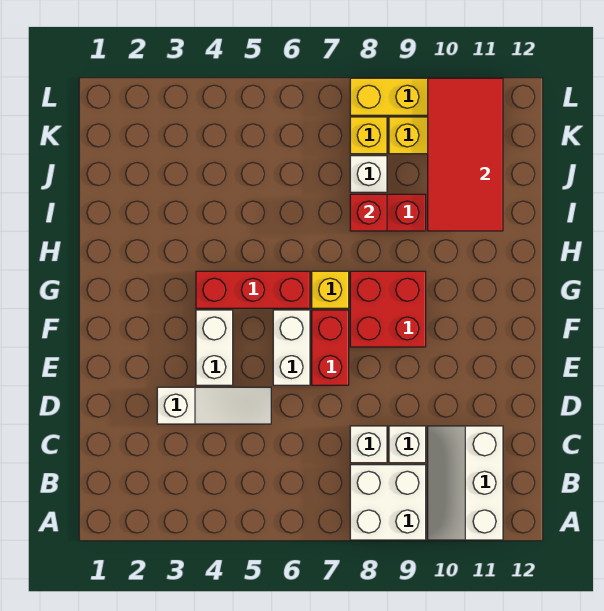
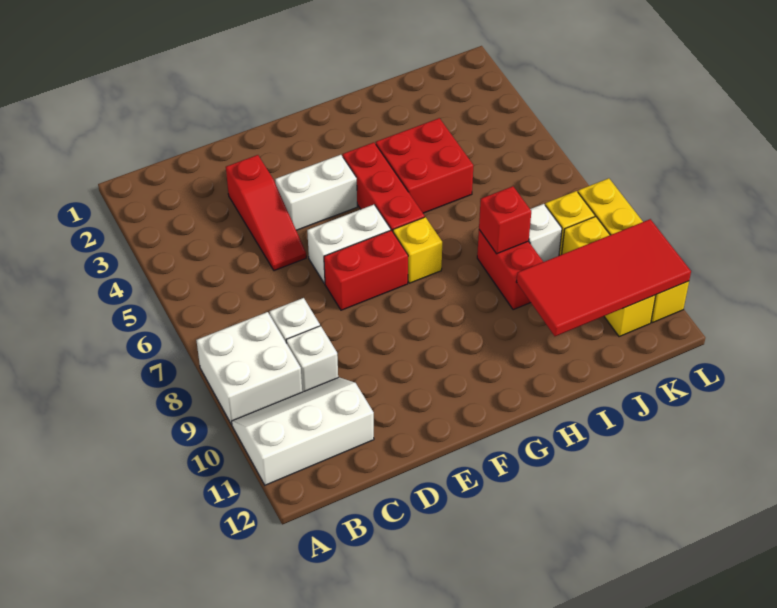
white 1x3 slope [157,387,271,424] -> red 1x3 slope [226,155,306,271]
red 2x2 brick [350,271,426,347] -> red 2x2 brick moved to [376,118,473,213]

